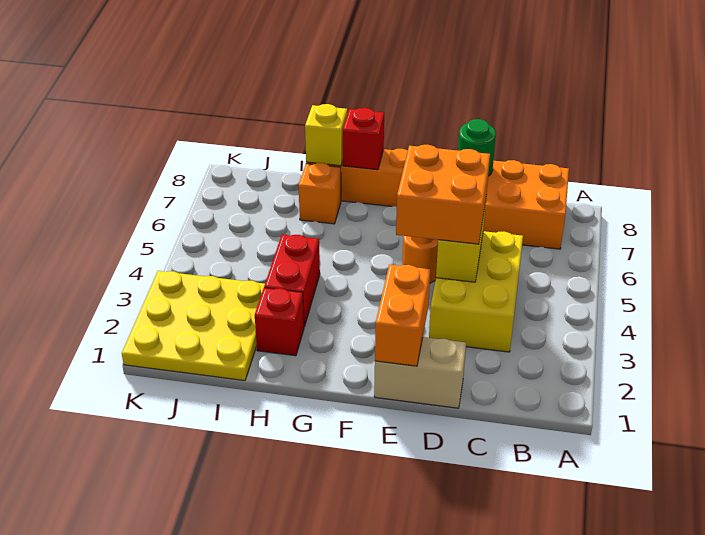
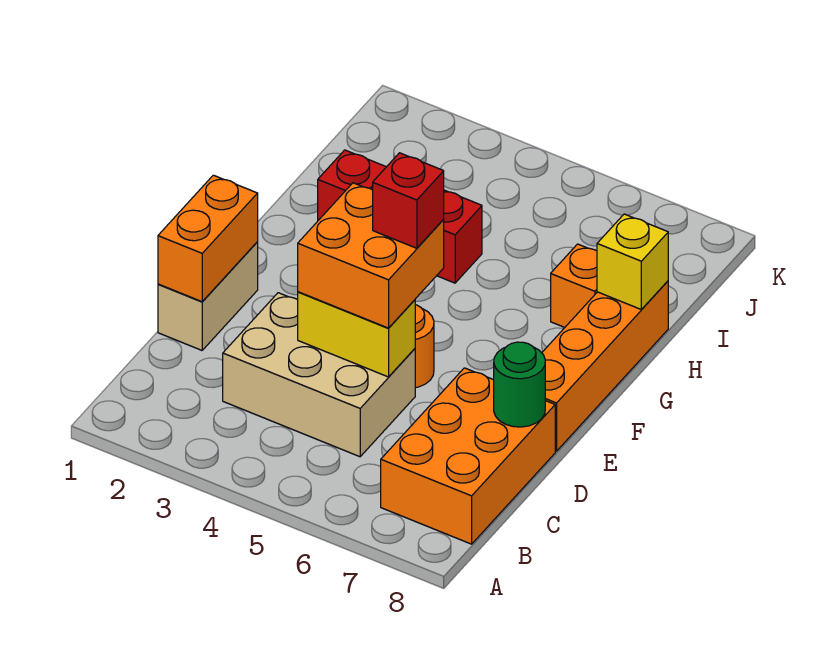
yellow 2x3 brick [429,231,523,352] -> tan 2x3 brick [223,293,415,457]
orange 1x2 brick [375,264,430,366] -> orange 1x2 brick turned to [158,175,258,302]
red 1x1 brick [343,108,384,170] -> red 1x1 brick moved to [372,153,444,248]
yellow 3x3 plate [122,271,265,381] -> none

